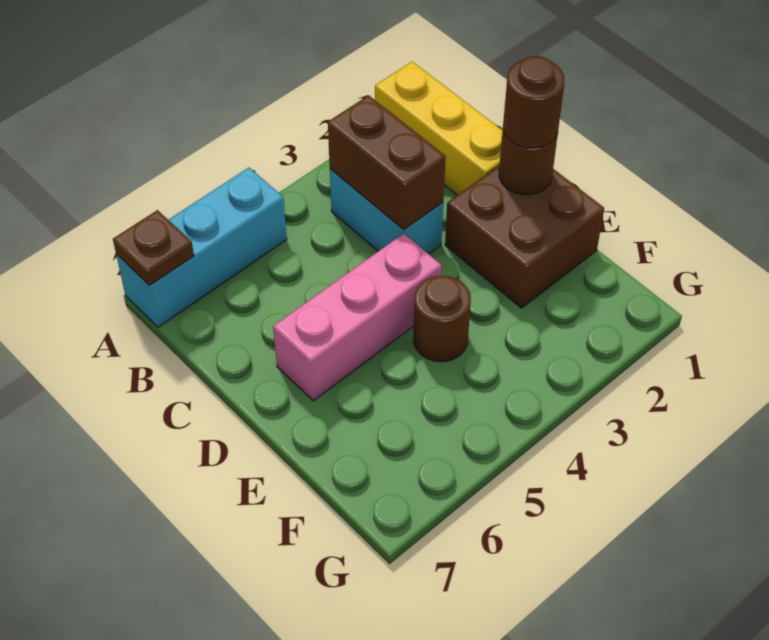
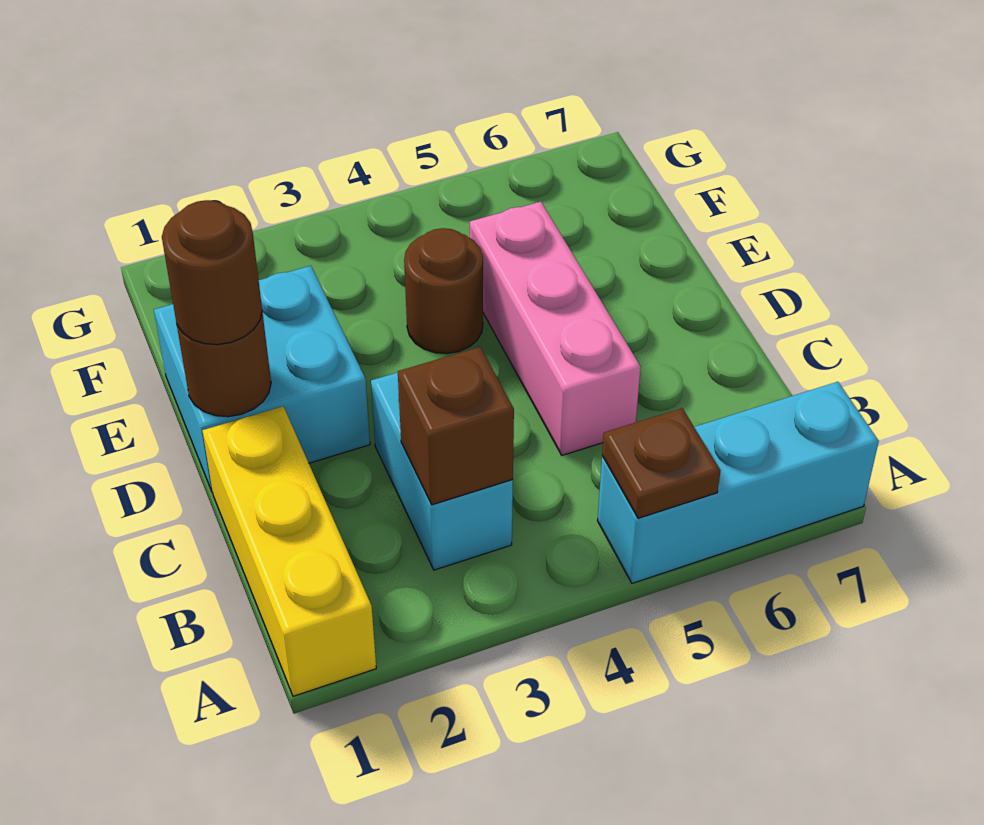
brown 1x1 plate [113,210,194,285] -> brown 1x1 plate moved to [602,408,720,518]
brown 1x2 brick [328,95,446,230] -> brown 1x1 brick [398,347,514,505]
brown 2x2 brick [445,166,604,308] -> cyan 2x2 brick [154,266,370,493]
pink 1x3 brick [273,233,442,401] -> pink 1x3 brick turned to [470,202,641,455]

